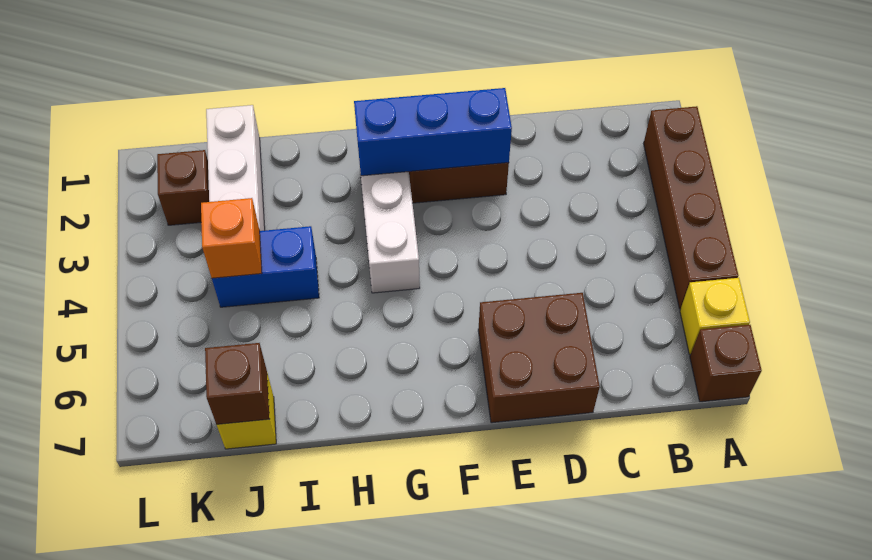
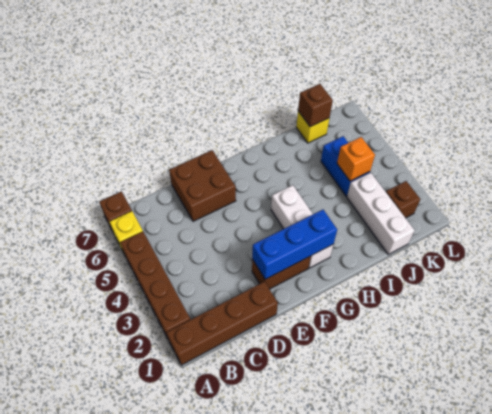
none -> brown 1x4 brick [167,282,278,365]
blue 1x2 brick [212,226,319,307] -> blue 1x2 brick turned to [321,136,370,196]

